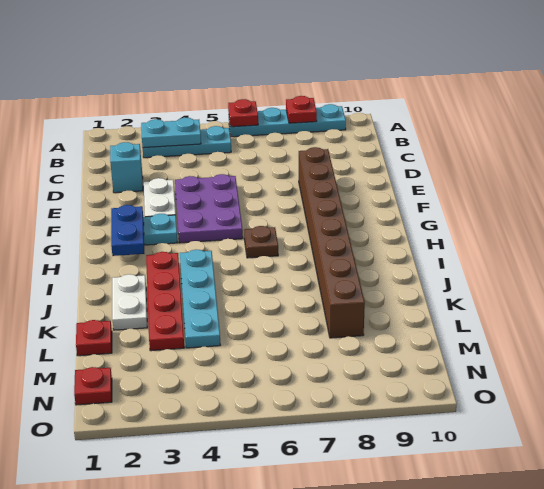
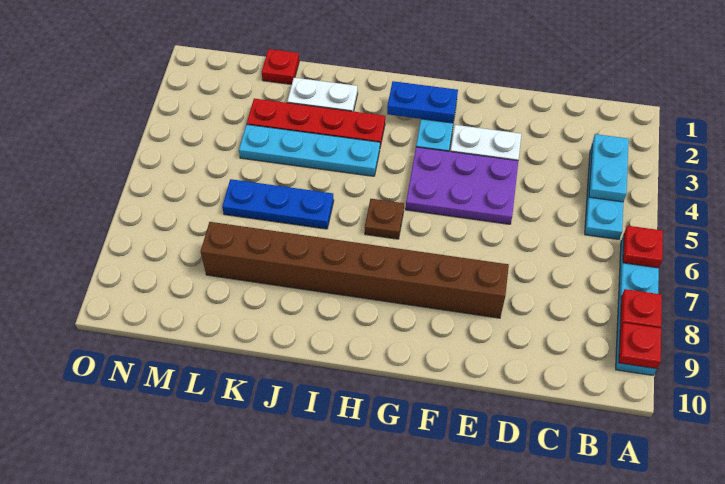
cyan 1x1 brick [110,142,143,193] -> none
none -> blue 1x3 plate [222,179,334,229]
red 1x1 plate [74,367,112,405] -> red 1x1 plate moved to [619,323,661,369]

